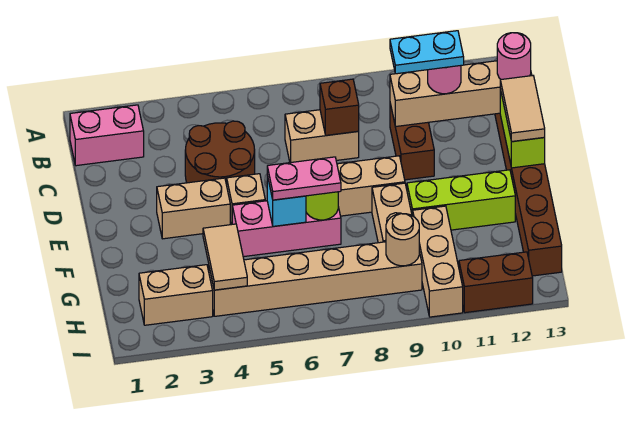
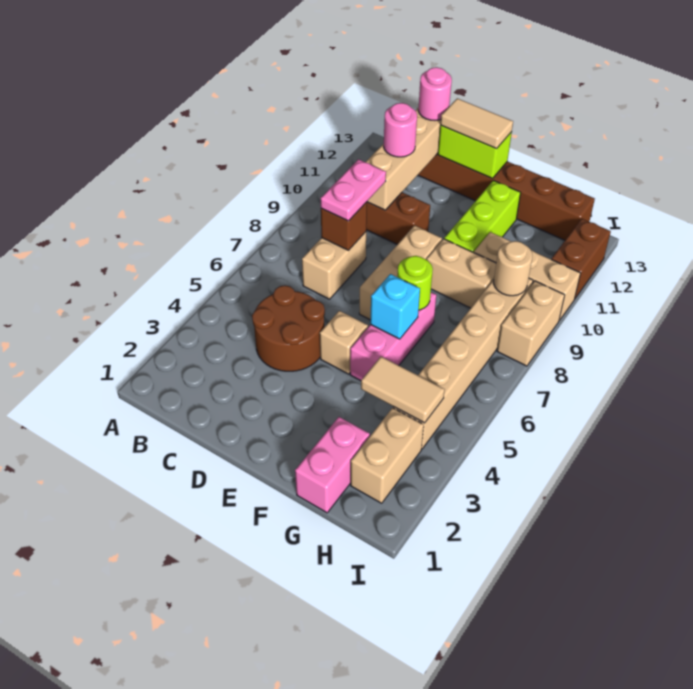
pink 1x2 brick [70,105,144,166] -> pink 1x2 brick moved to [295,417,370,513]
cyan 1x2 plate [390,31,464,74] -> none
tan 1x2 brick [157,178,230,239] -> tan 1x2 brick moved to [497,281,565,366]
pink 1x2 plate [267,157,341,200] -> pink 1x2 plate moved to [321,159,386,221]

